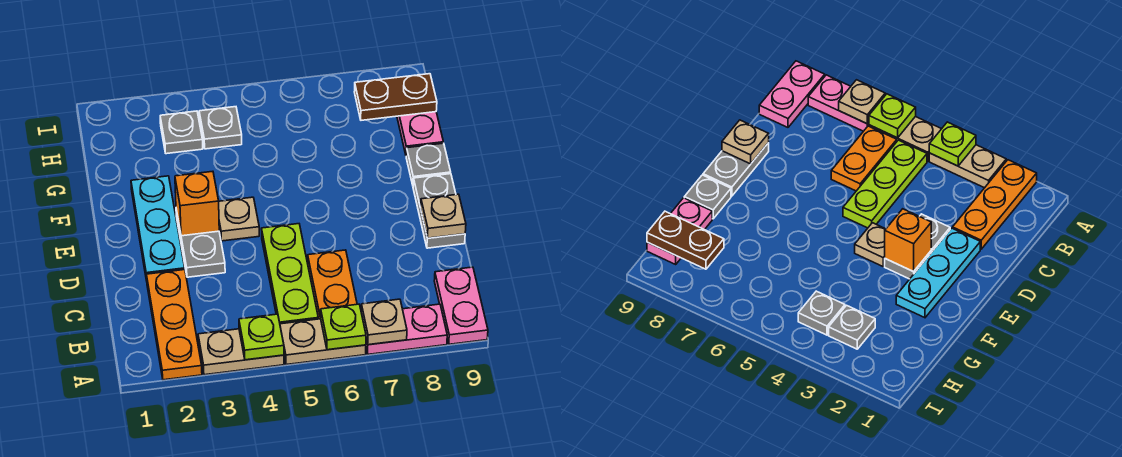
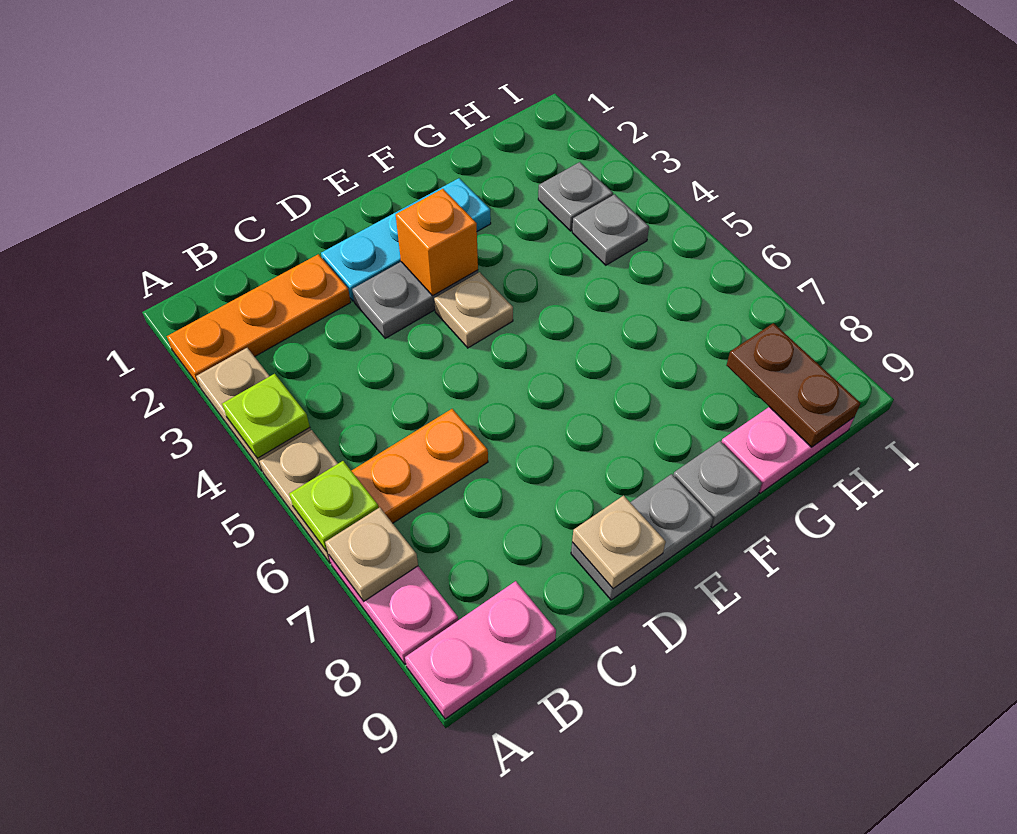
lime 1x3 plate [261,224,318,324] -> none

